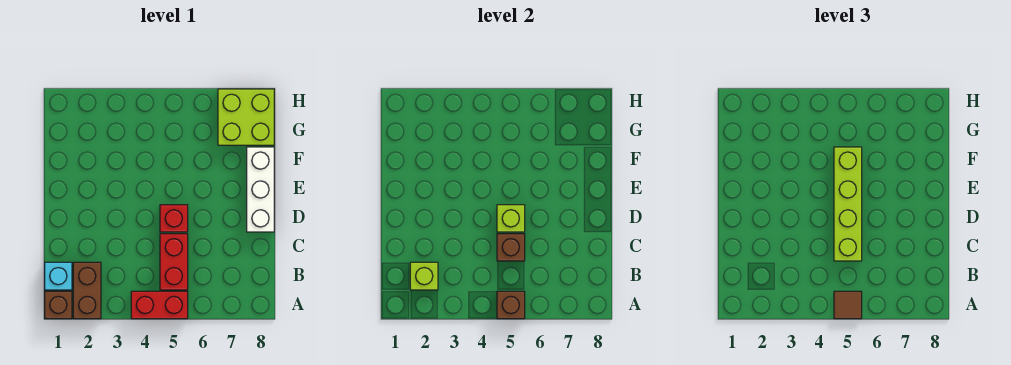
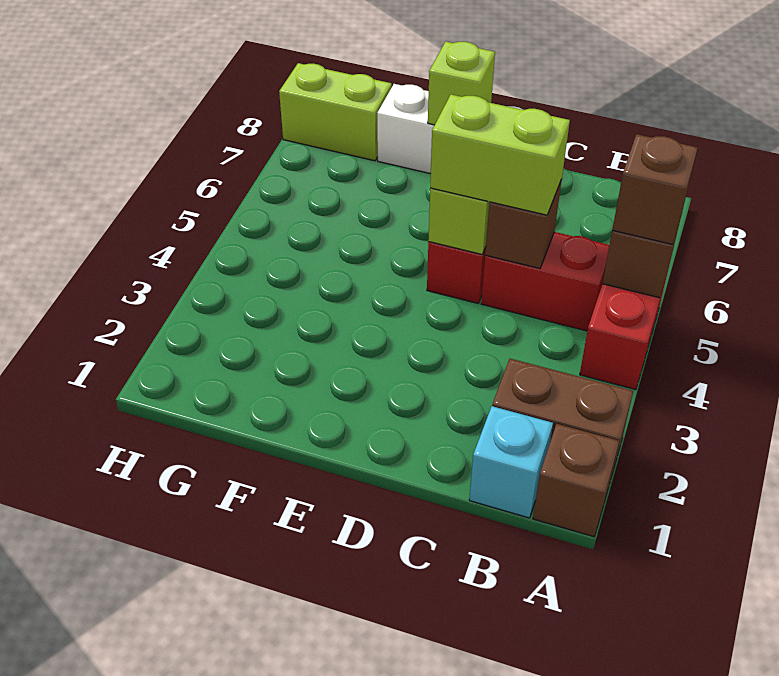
brown 1x1 tile [834,291,862,319] -> brown 1x1 brick [612,134,698,244]
lime 1x1 brick [410,262,438,290] -> lime 1x1 brick moved to [428,41,495,125]
lime 1x4 brick [834,147,862,261] -> lime 1x2 brick [430,94,570,215]
lime 2x2 brick [218,89,274,145] -> lime 1x2 brick [279,63,392,161]

